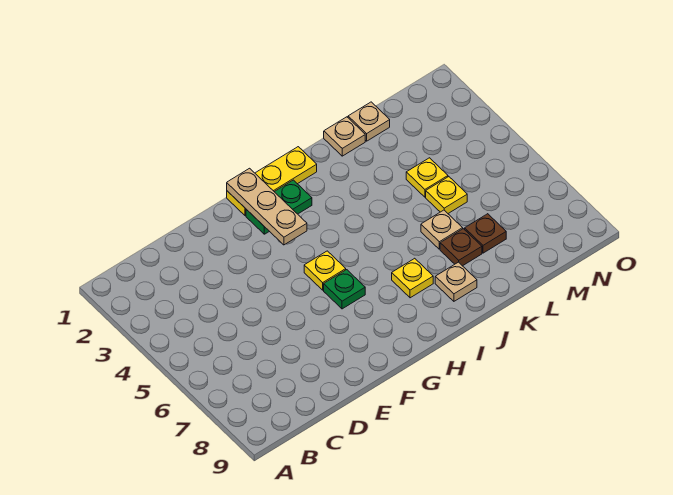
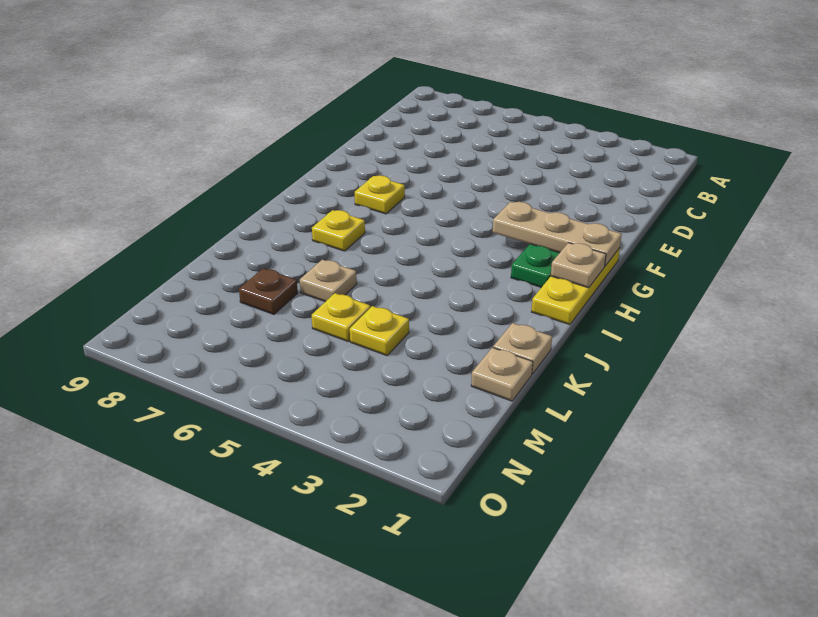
yellow 1x1 plate [304,251,346,290] -> yellow 1x1 plate moved to [355,175,405,214]
green 1x1 plate [324,270,365,309] -> none
tan 1x1 plate [435,262,477,301] -> tan 1x1 plate moved to [551,243,606,288]
brown 1x1 plate [440,229,482,266] -> none

